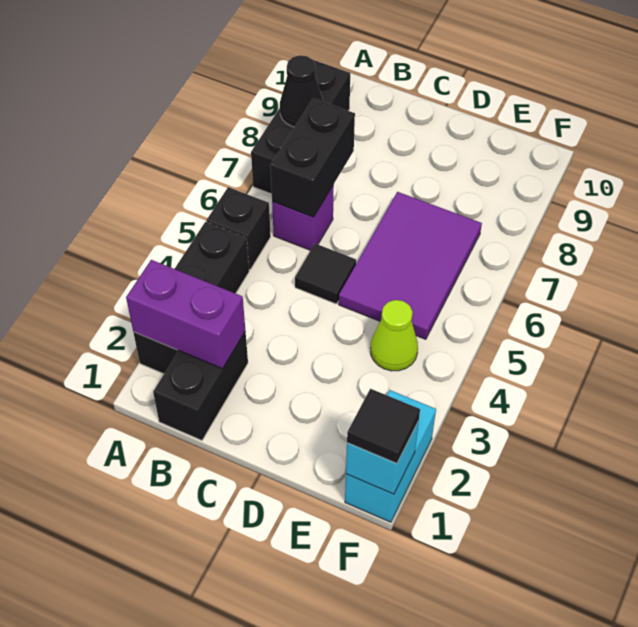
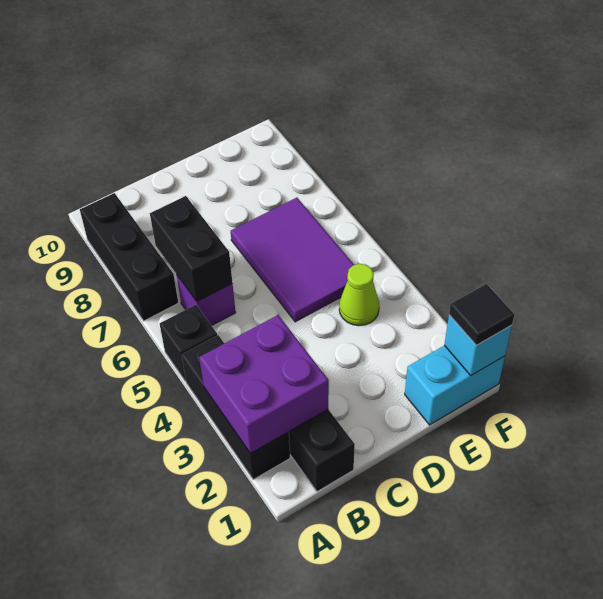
purple 1x2 brick [126,260,245,369] -> purple 2x2 brick [199,315,329,453]
black 1x1 cone [280,55,323,127] -> none
black 1x1 tile [295,244,356,304] -> none
cyan 1x2 brick [345,390,436,522] -> cyan 1x2 brick turned to [405,345,505,425]

